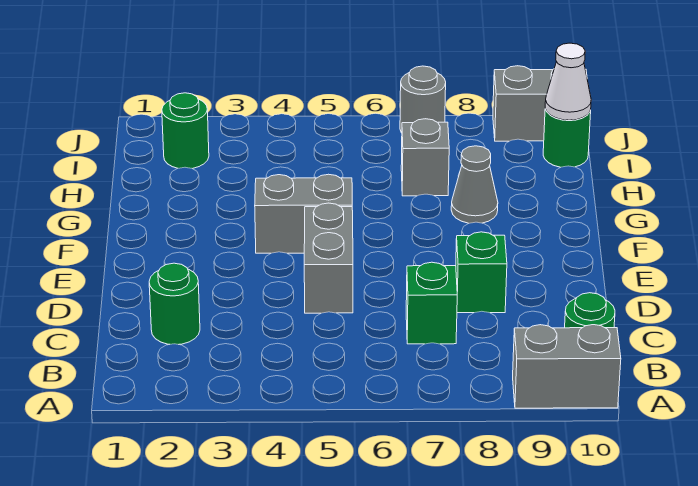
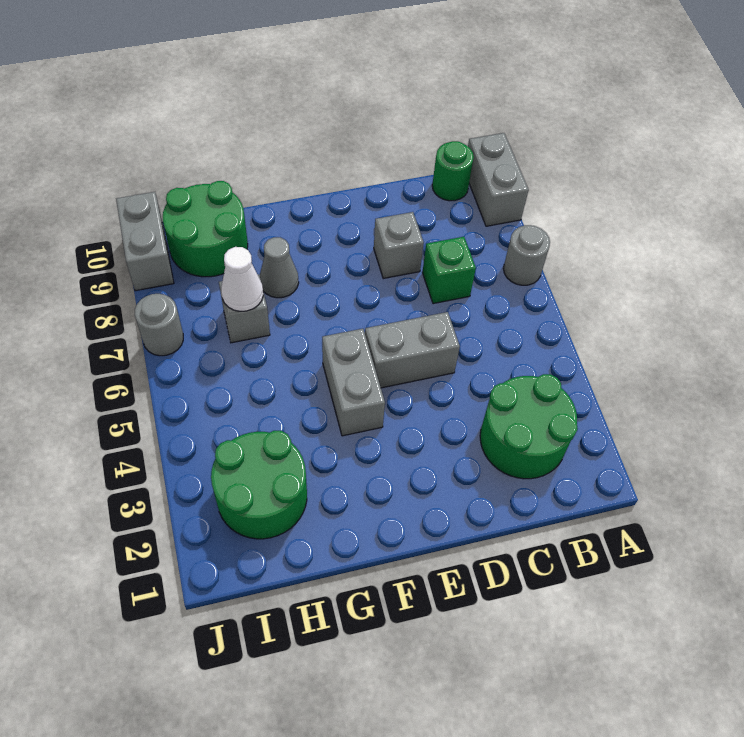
none -> grey 1x1 round brick [503,225,550,285]
green 1x1 round brick [149,263,200,345] -> green 2x2 round brick [480,374,577,479]
green 1x1 brick [456,232,507,313] -> grey 1x1 brick [374,212,424,279]
green 1x1 round brick [162,93,209,169] -> green 2x2 round brick [211,431,307,539]
green 1x1 round brick [543,109,591,167] -> green 2x2 round brick [163,181,248,277]
white 1x1 cone [545,43,591,120] -> white 1x1 cone moved to [221,247,263,311]

